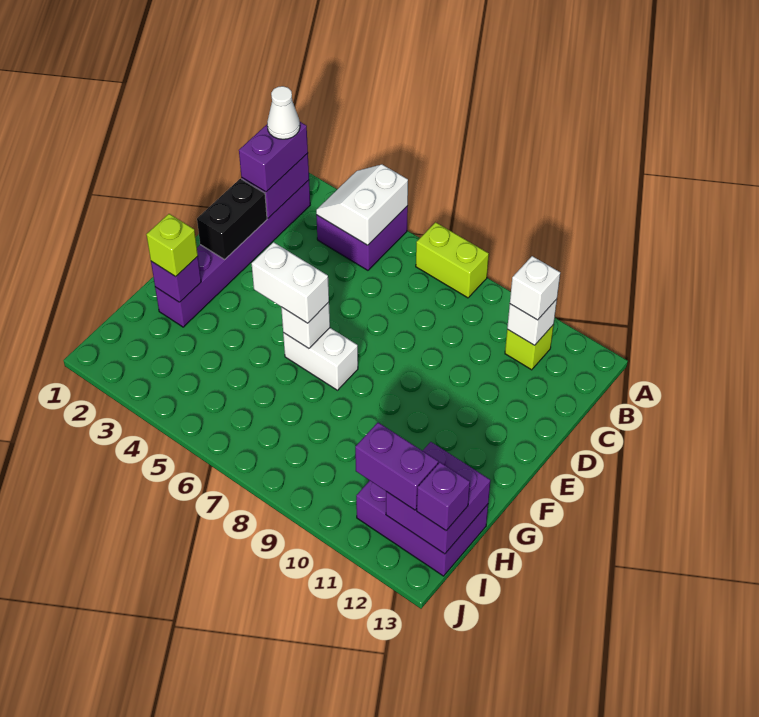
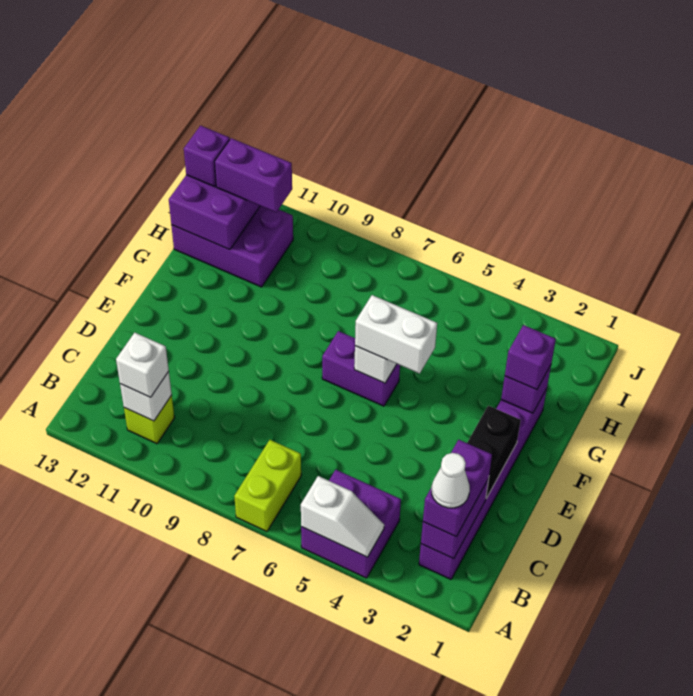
white 2x2 slope [316,165,408,245] -> white 1x2 slope [301,476,384,557]
lime 1x2 brick [416,222,489,298] -> lime 1x2 brick turned to [234,440,301,532]
white 1x2 brick [283,328,358,390] -> purple 1x2 brick [322,331,400,406]
lime 1x1 brick [146,214,198,277] -> purple 1x1 brick [505,325,556,390]

